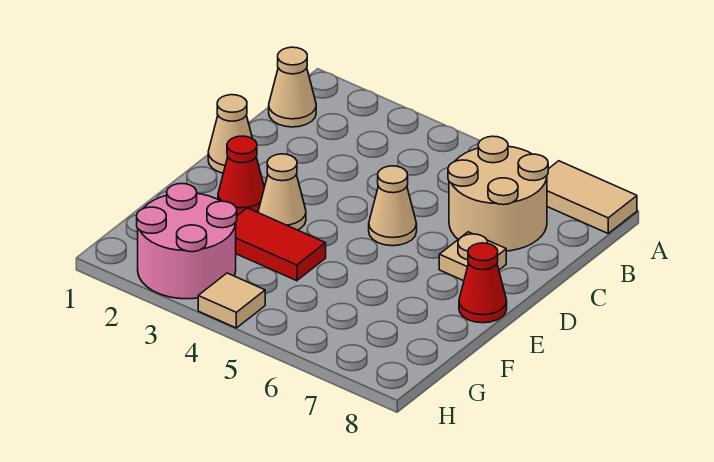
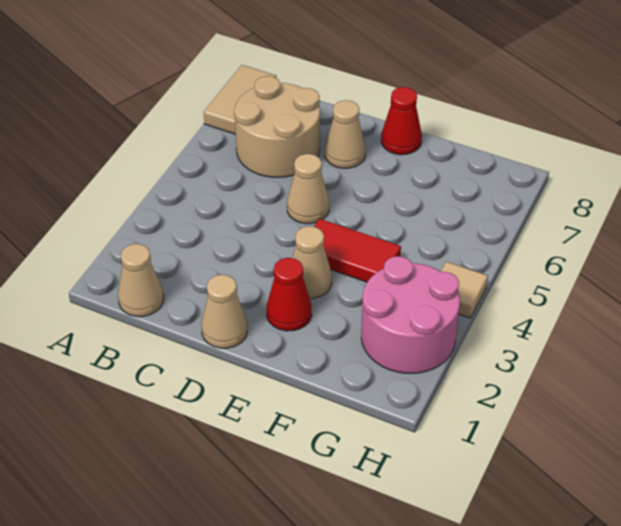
tan 1x1 plate [439,232,506,281] -> tan 1x1 cone [325,100,366,168]
red 1x2 tile [236,208,326,281] -> red 1x2 tile turned to [314,219,401,282]

